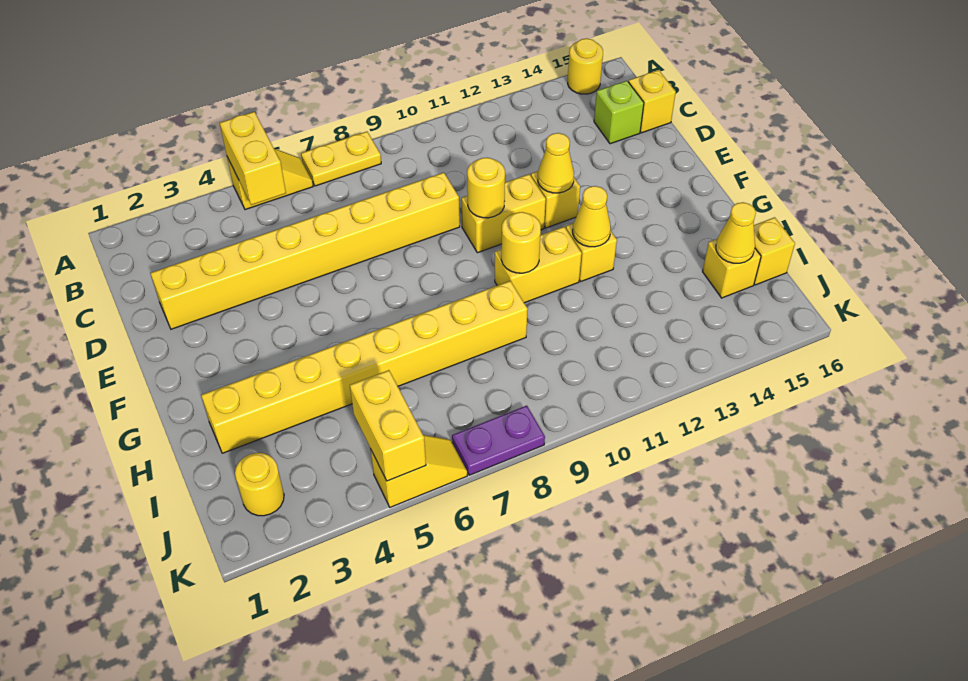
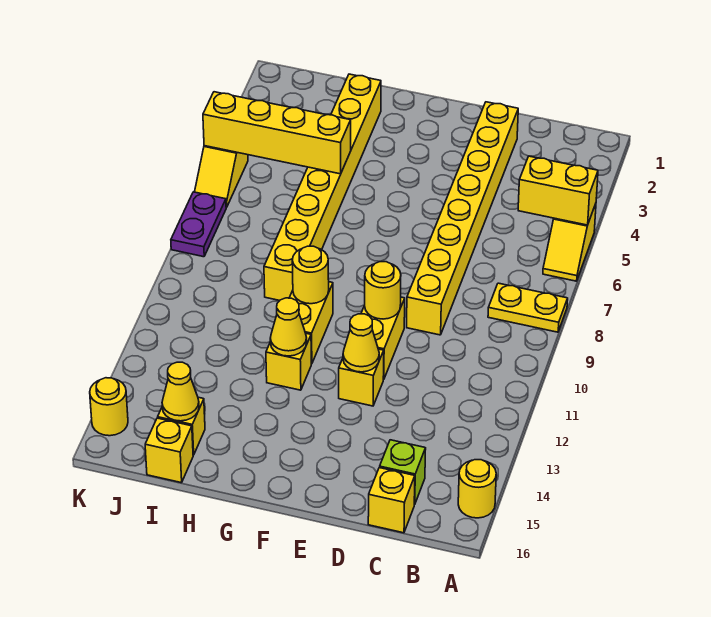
yellow 1x2 plate [301,132,381,186] -> yellow 1x2 plate turned to [488,283,568,332]
yellow 1x1 round brick [235,453,284,516] -> yellow 1x1 round brick moved to [90,378,128,436]
yellow 1x2 brick [350,370,426,481] -> yellow 1x4 brick [203,92,351,174]

